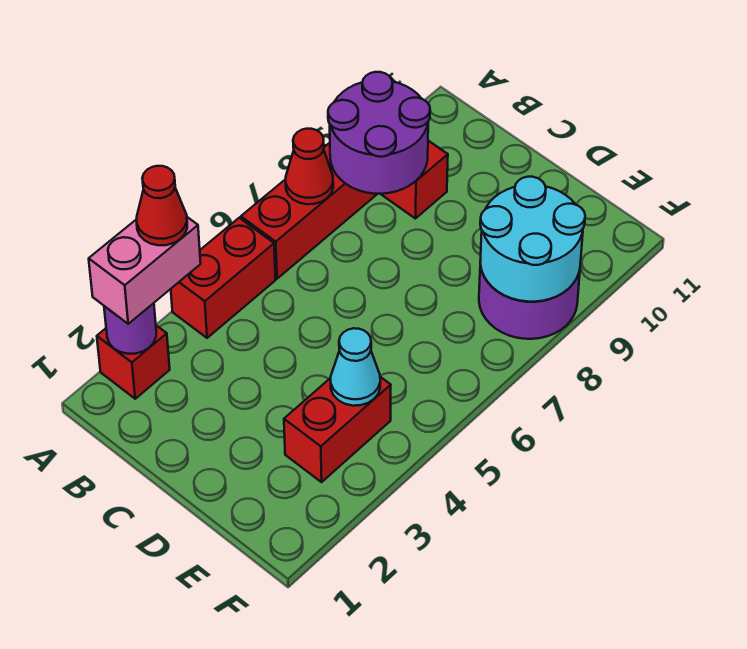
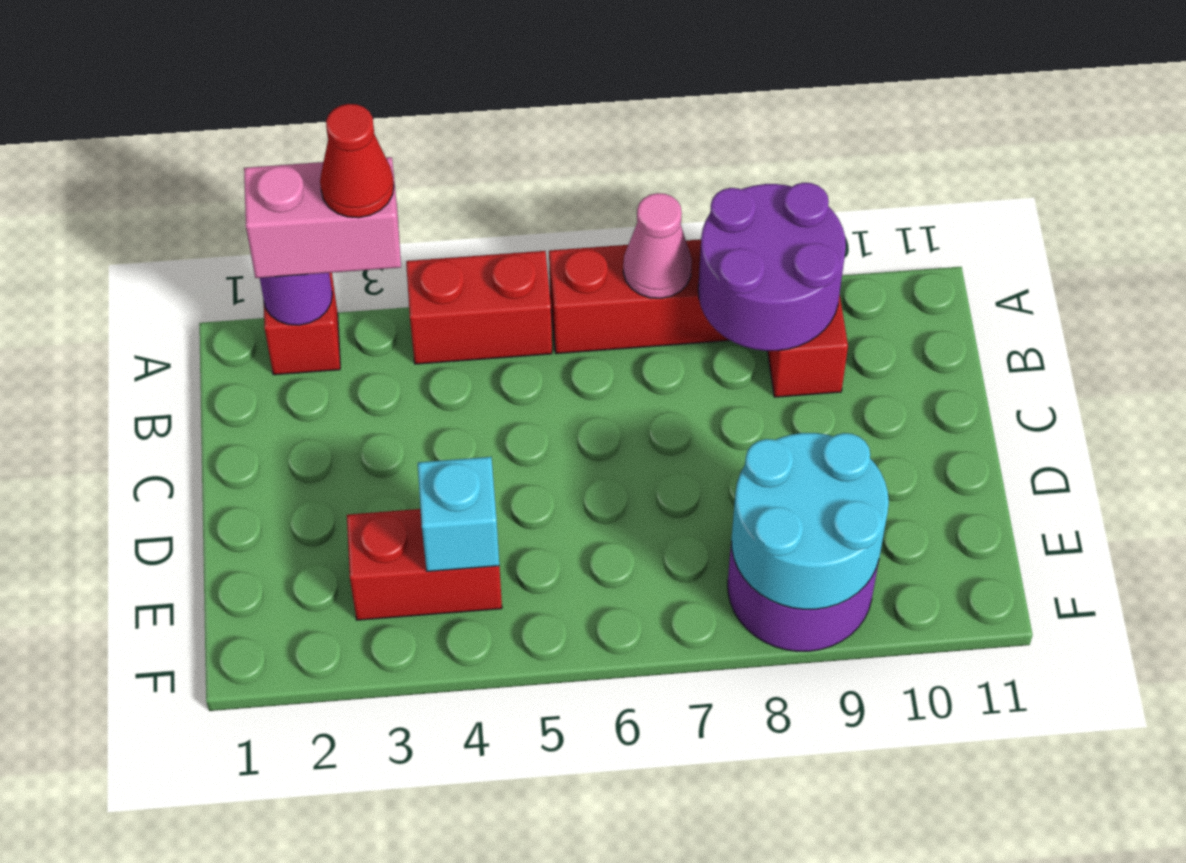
red 1x1 cone [286,129,333,204] -> pink 1x1 cone [623,193,692,298]
cyan 1x1 cone [330,328,380,406] -> cyan 1x1 brick [418,457,499,571]

